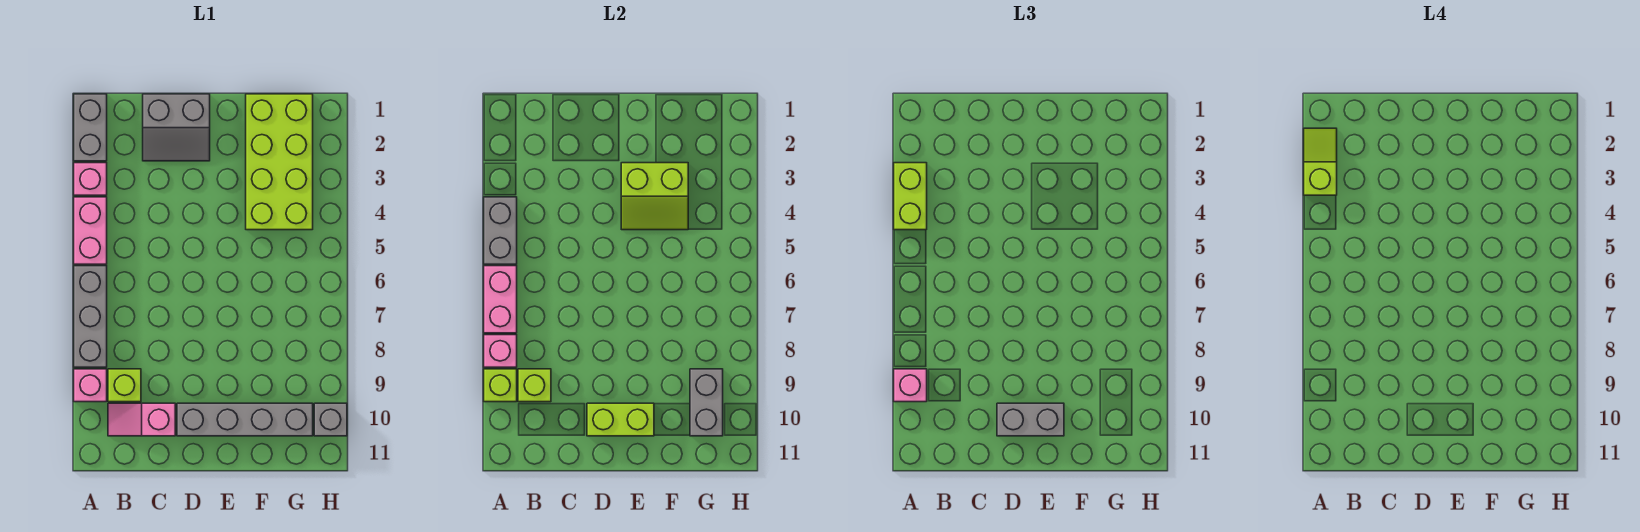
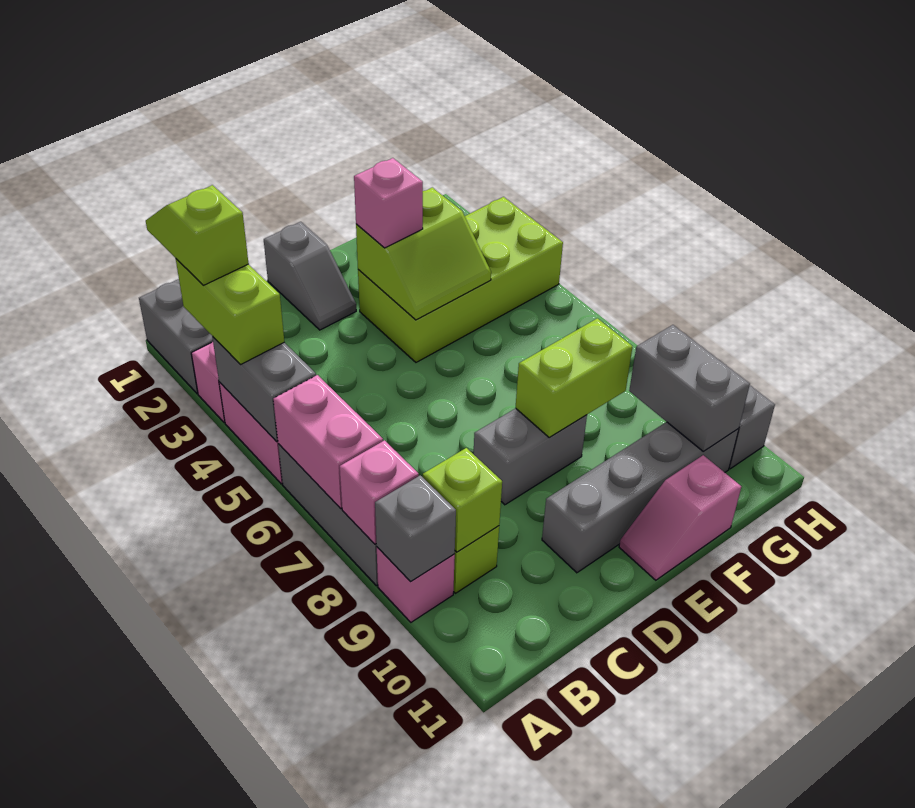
lime 1x1 brick [484,369,517,402] -> grey 1x1 brick [375,475,456,582]
pink 1x1 brick [894,369,927,402] -> pink 1x1 brick moved to [354,158,423,248]
pink 1x2 slope [108,403,175,436] -> pink 1x2 slope moved to [619,455,741,580]
grey 2x2 slope [143,94,210,161] -> grey 1x2 slope [264,222,356,330]
lime 1x2 brick [587,403,654,436] -> lime 1x2 brick moved to [516,318,633,438]
grey 1x2 brick [997,403,1064,436] -> grey 1x2 brick moved to [474,408,587,505]
lime 2x4 brick [246,94,313,230] -> lime 2x4 brick turned to [358,197,563,362]

